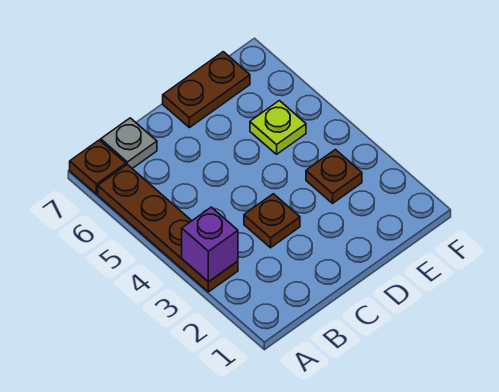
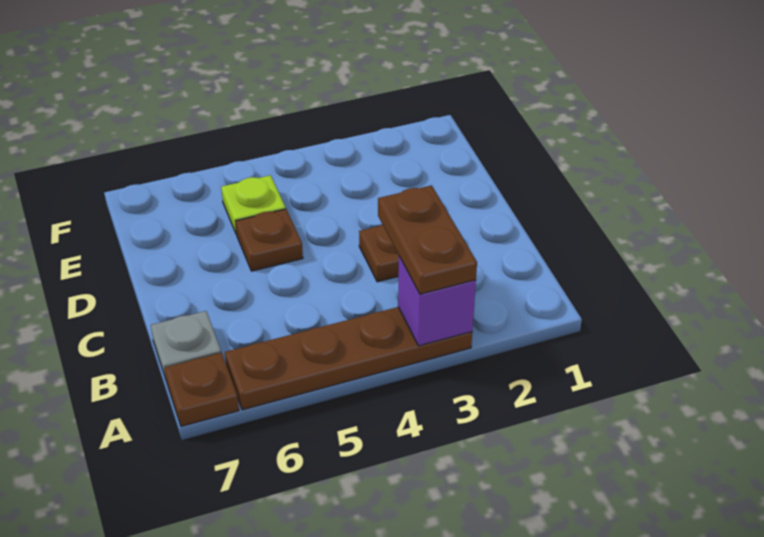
brown 1x2 plate [163,52,250,128] -> brown 1x2 plate moved to [378,185,477,294]
brown 1x1 plate [306,150,362,203] -> brown 1x1 plate moved to [236,209,303,271]

